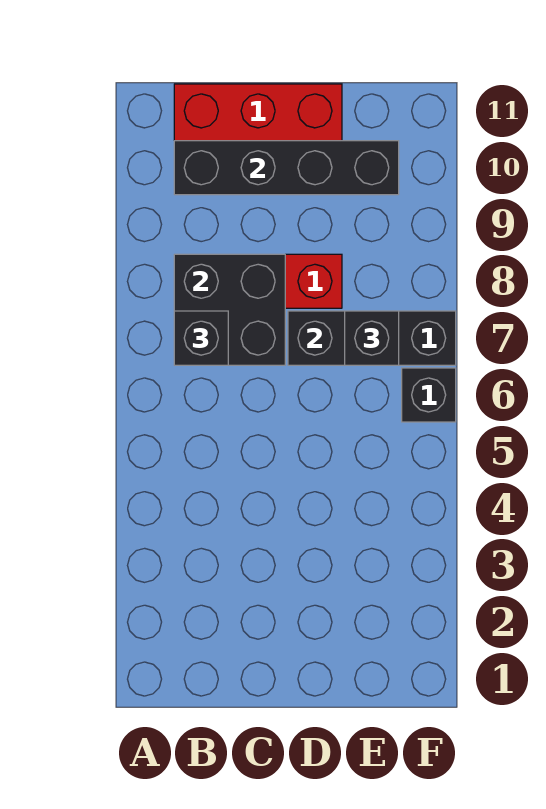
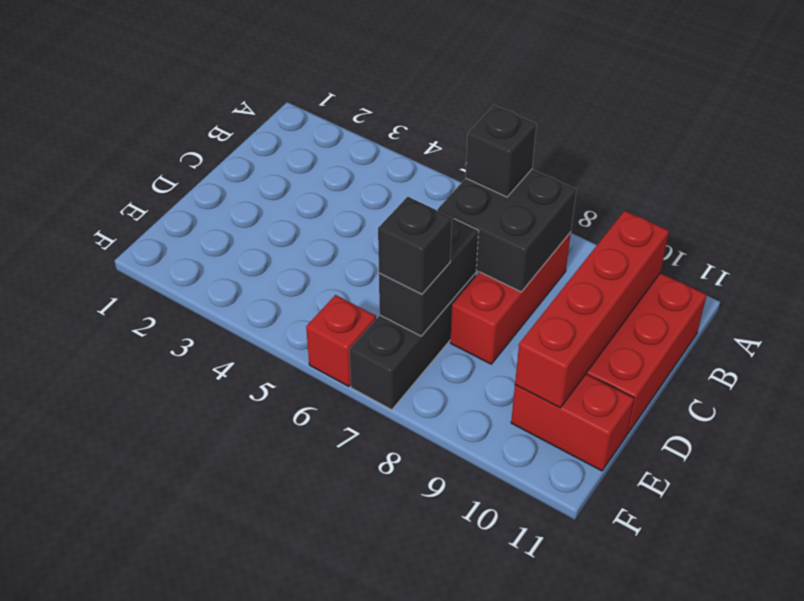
black 1x4 brick [174,141,399,195] -> red 1x4 brick [515,211,669,408]
none -> red 1x2 brick [511,374,634,471]
black 1x1 brick [402,368,456,422] -> red 1x1 brick [306,295,376,386]

